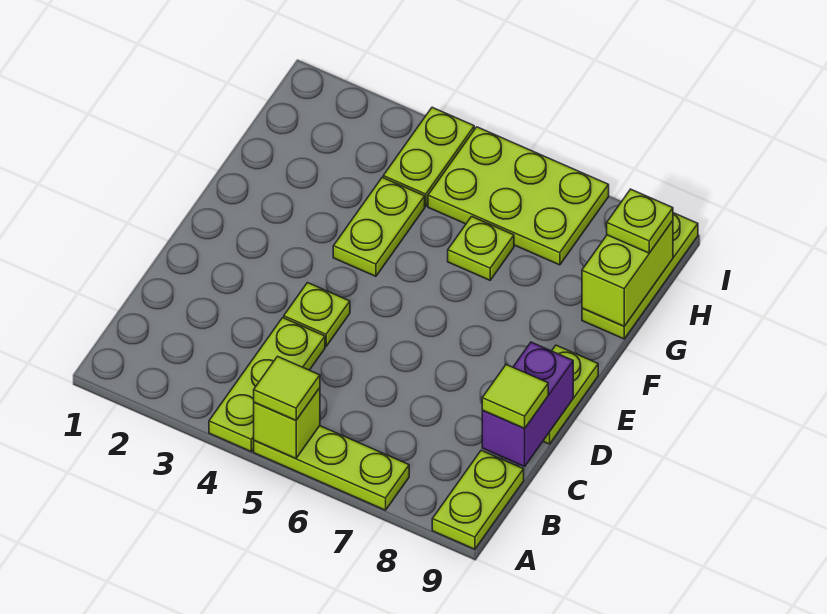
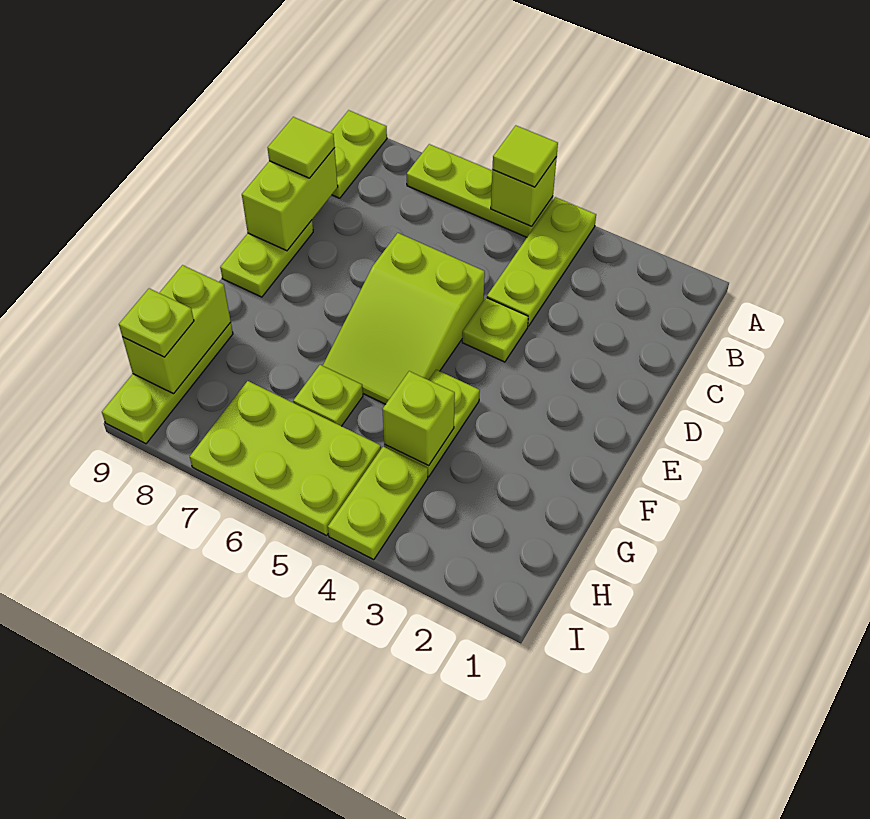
purple 1x2 brick [482,342,573,466] -> lime 1x2 brick [242,148,338,251]
none -> lime 2x3 slope [323,233,485,404]
none -> lime 1x1 brick [383,371,455,466]

